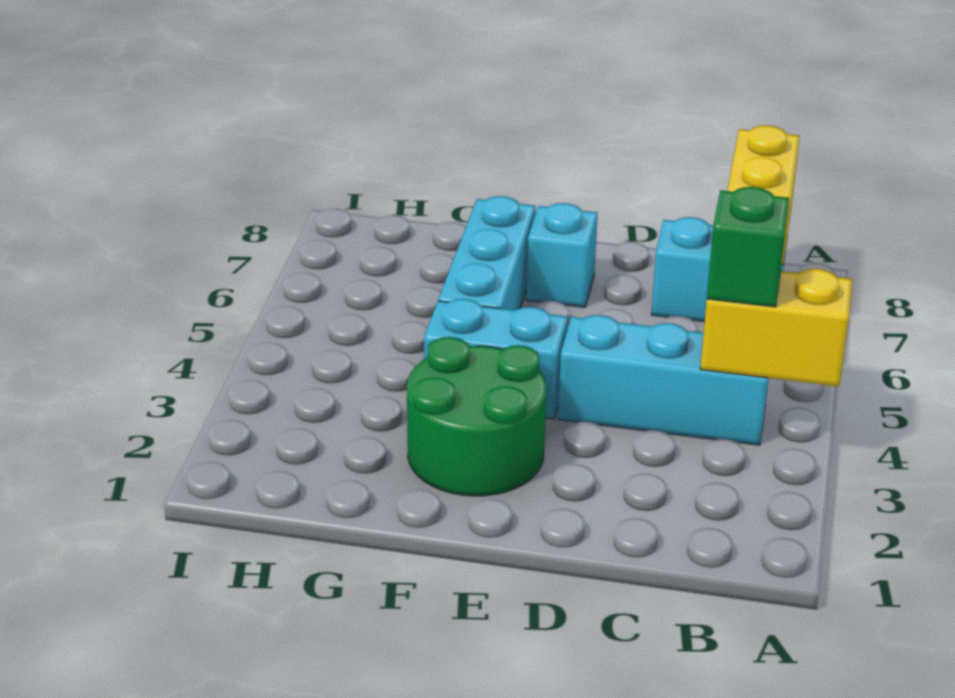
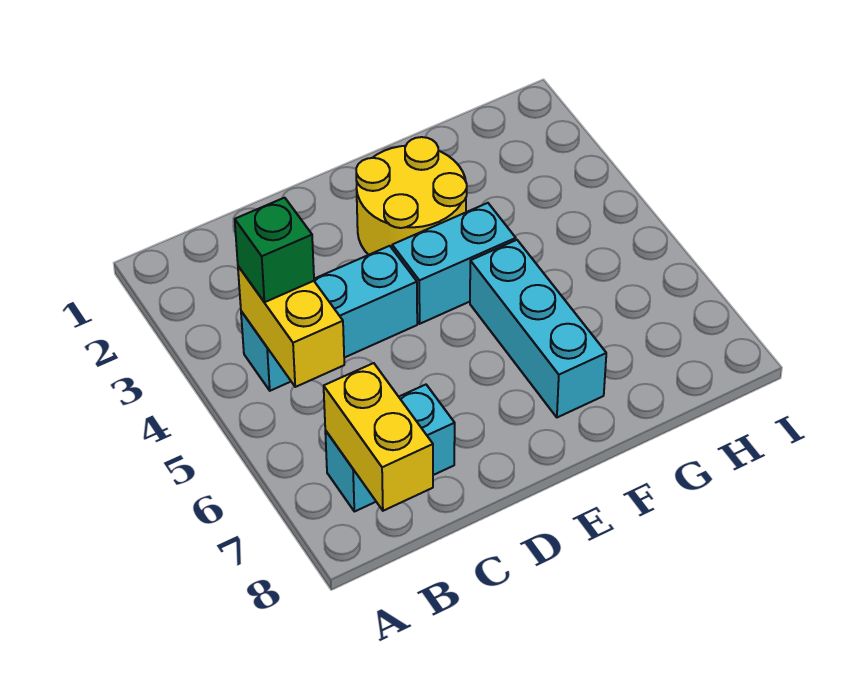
yellow 1x2 brick [700,269,852,386] -> yellow 1x2 brick turned to [238,266,344,387]
green 2x2 round brick [407,337,546,496] -> yellow 2x2 round brick [356,137,467,255]
cyan 1x1 brick [526,203,598,307] -> none

